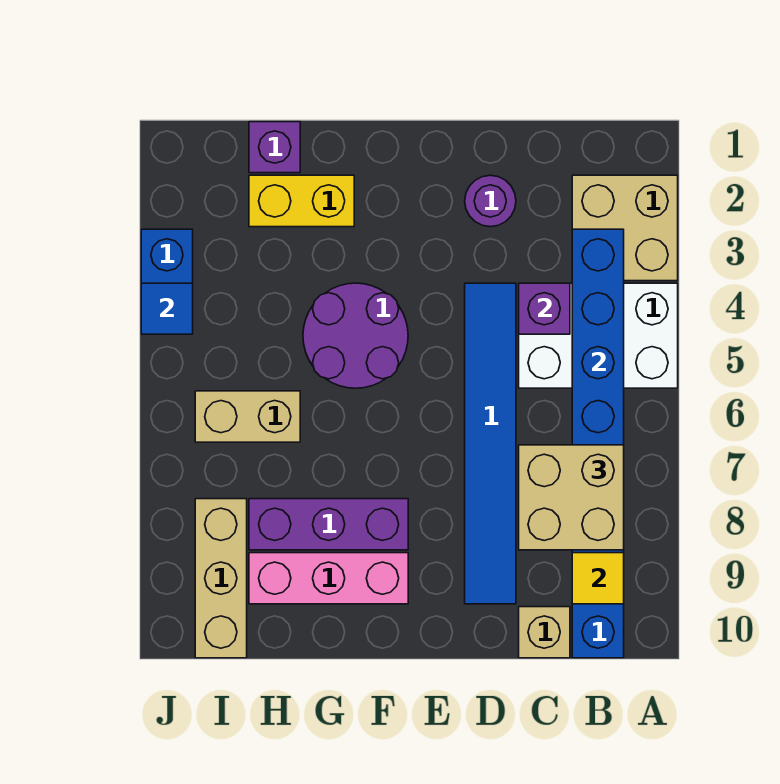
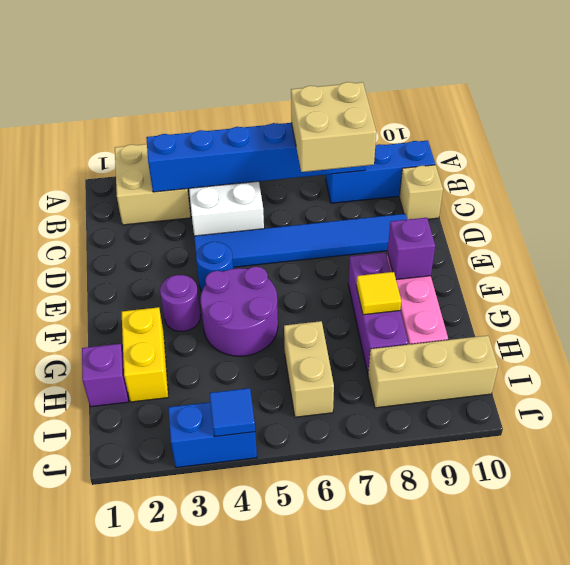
yellow 1x1 tile [572,553,624,604] -> yellow 1x1 tile moved to [356,272,401,315]
purple 1x1 brick [519,283,570,334] -> purple 1x1 brick moved to [388,218,435,280]
purple 1x1 round brick [465,175,516,227] -> purple 1x1 round brick moved to [160,275,201,331]
none -> blue 1x1 round brick [196,242,233,291]

